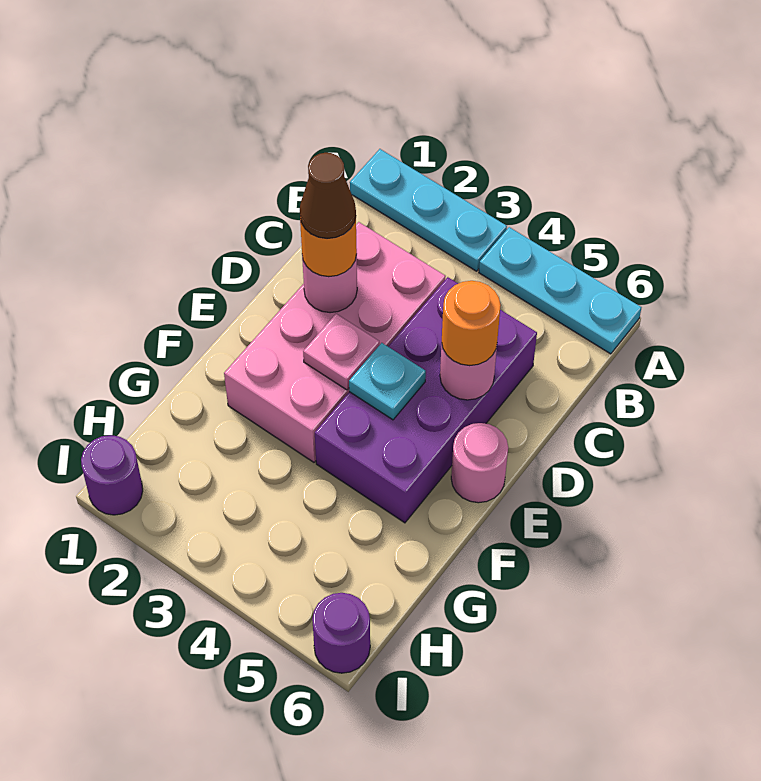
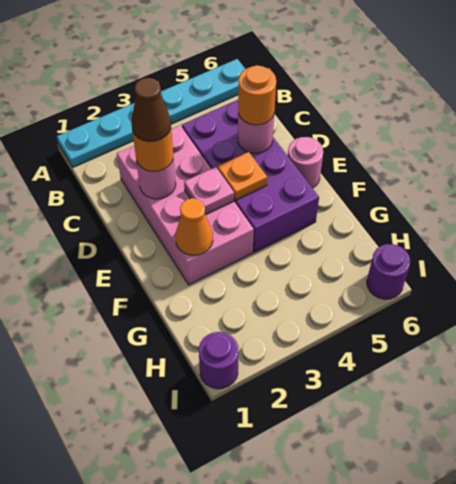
cyan 1x1 plate [349,343,426,420] -> orange 1x1 plate [218,152,267,200]
none -> orange 1x1 cone [175,198,213,255]

